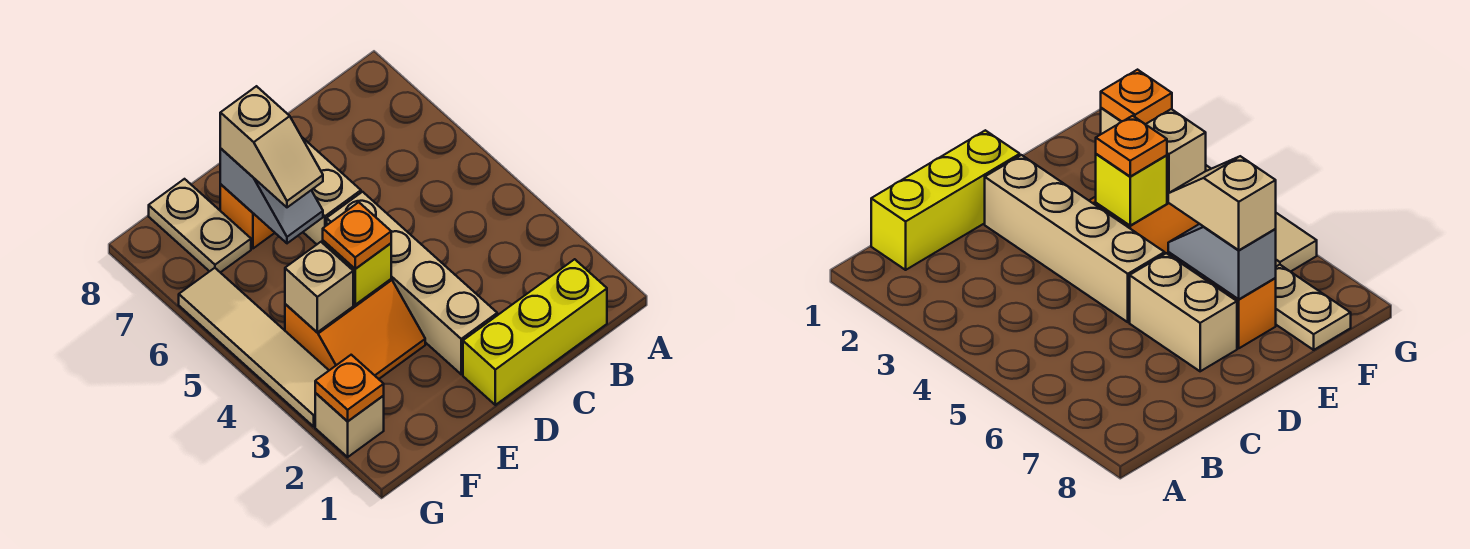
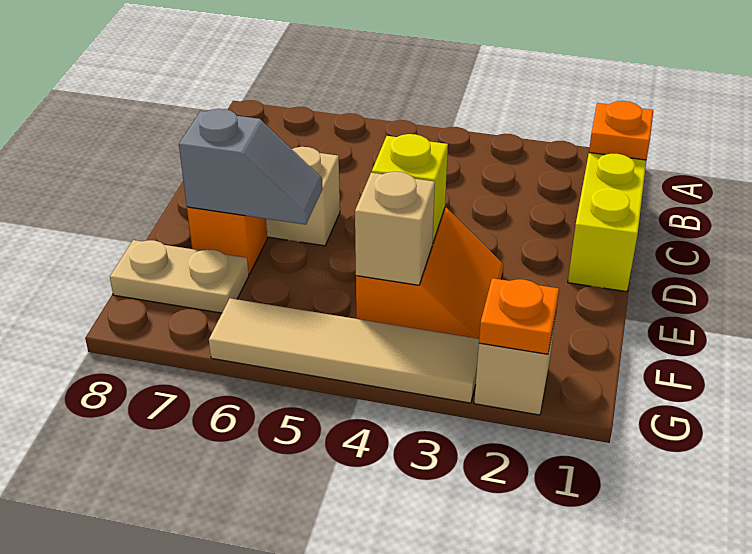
tan 1x4 brick [327,192,497,374] -> none
orange 1x1 plate [323,202,391,269] -> orange 1x1 plate moved to [589,101,653,160]
tan 1x2 slope [220,86,323,207] -> none

